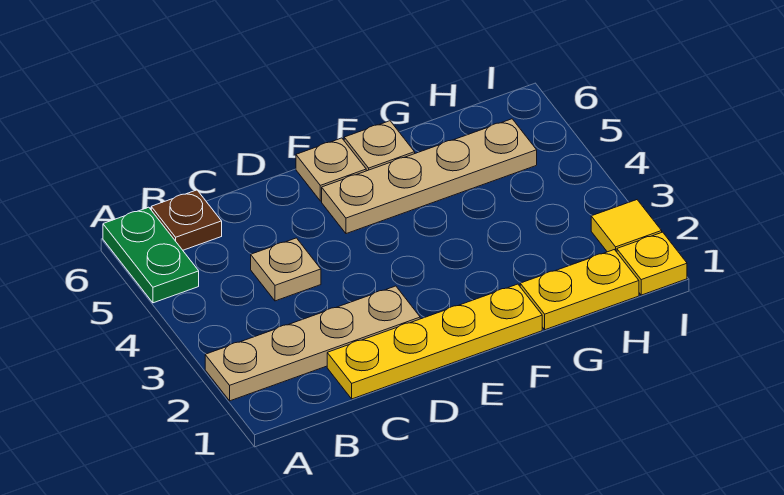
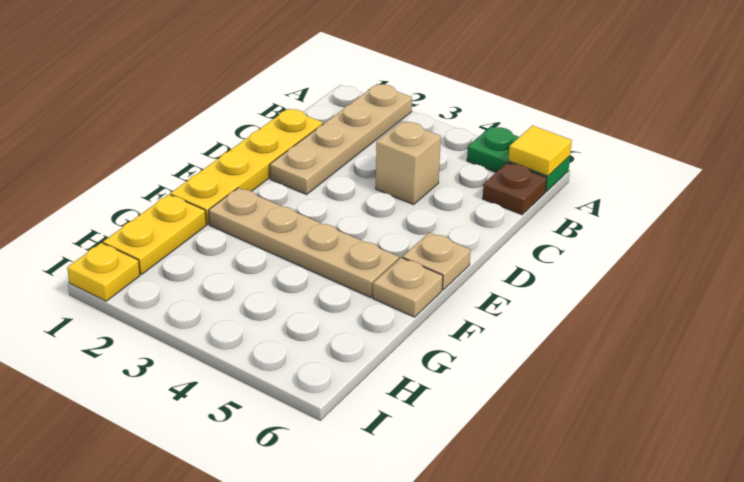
tan 1x1 plate [251,238,321,301] -> tan 1x1 brick [376,121,441,205]
tan 1x4 plate [322,119,537,234] -> tan 1x4 plate turned to [209,188,399,297]
yellow 1x1 tile [591,200,662,252] -> yellow 1x1 tile moved to [508,126,572,176]

